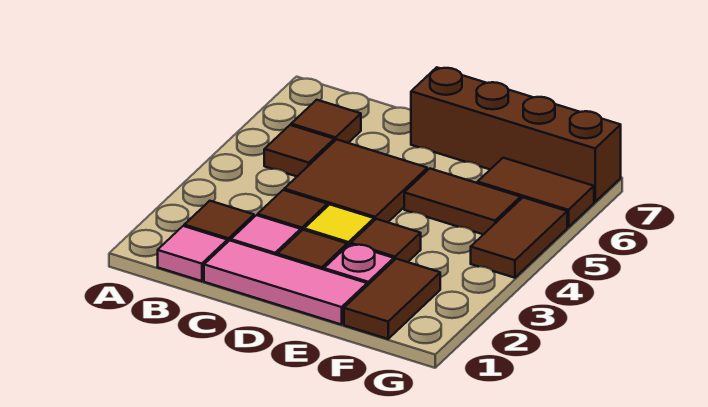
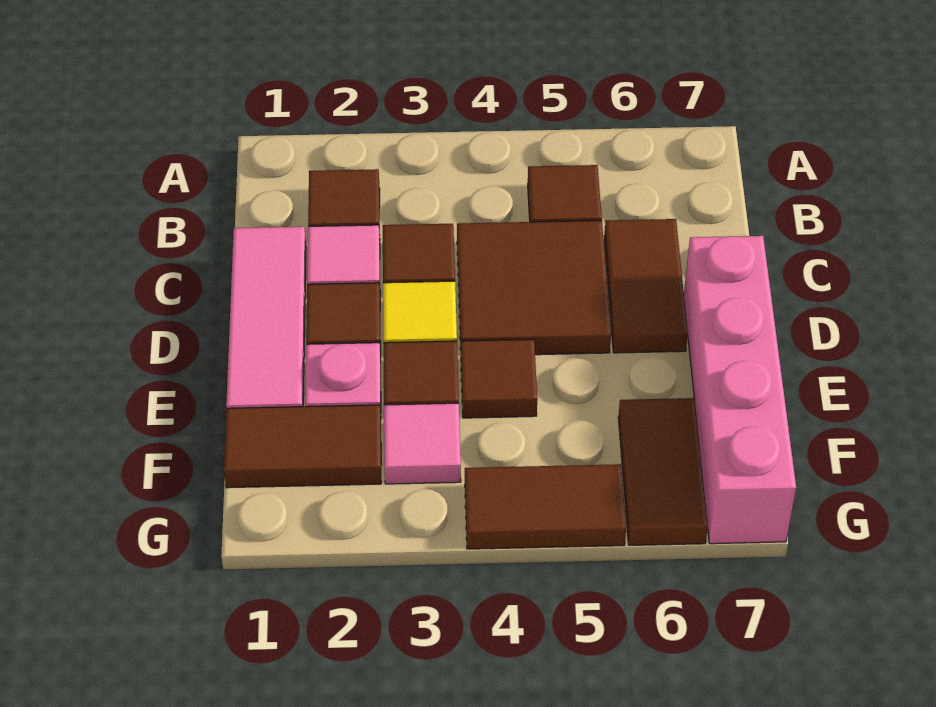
pink 1x1 tile [158,226,227,281] -> pink 1x1 tile moved to [384,403,461,484]
brown 1x1 tile [291,100,361,143] -> brown 1x1 tile moved to [461,339,537,418]
brown 1x4 brick [411,67,621,202] -> pink 1x4 brick [684,236,796,544]
brown 1x2 tile [404,169,521,234] -> brown 1x2 tile moved to [604,219,688,353]

